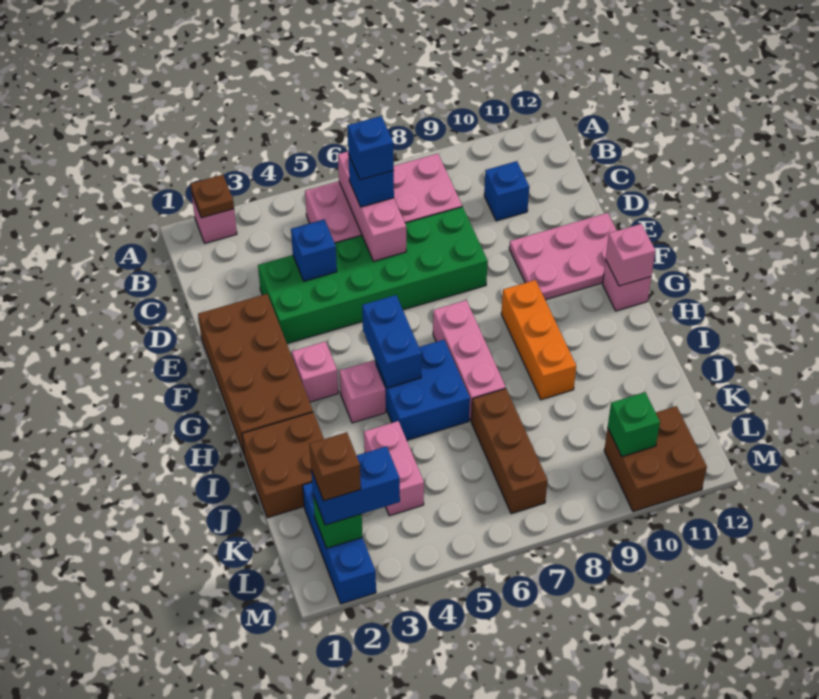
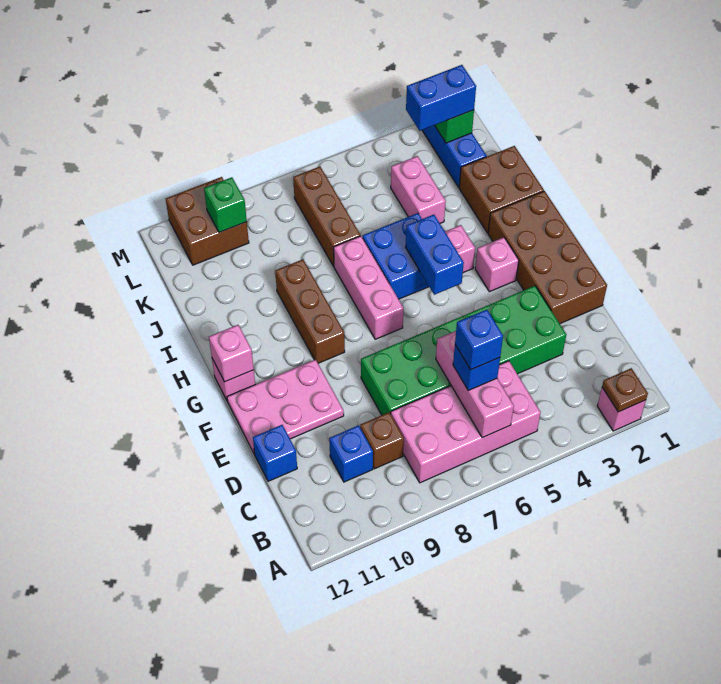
blue 1x1 brick [291,219,337,281] -> blue 1x1 brick moved to [253,425,297,481]
orange 1x3 brick [501,280,576,400] -> brown 1x3 brick [275,259,345,363]
brown 1x1 brick [310,432,361,501] -> brown 1x1 brick moved to [360,412,404,469]

